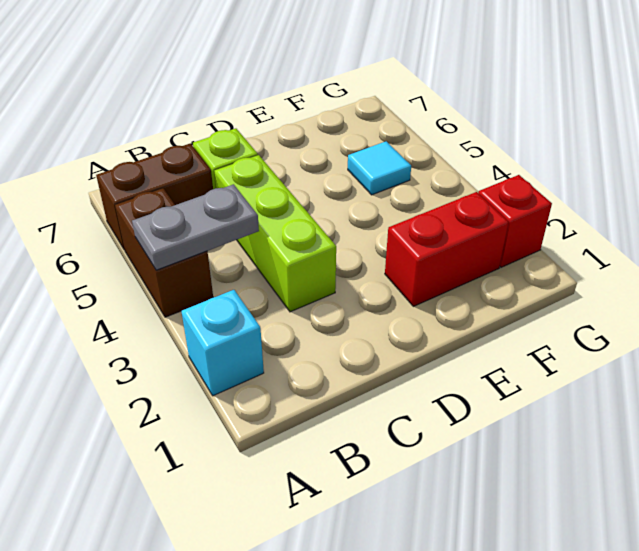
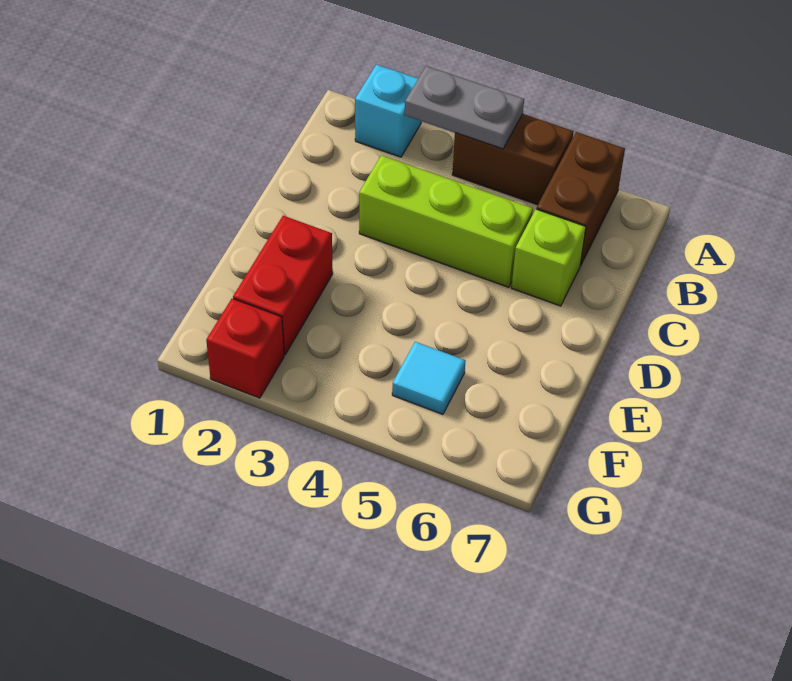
grey 1x2 plate [132,184,259,270] -> grey 1x2 plate turned to [405,66,524,149]

